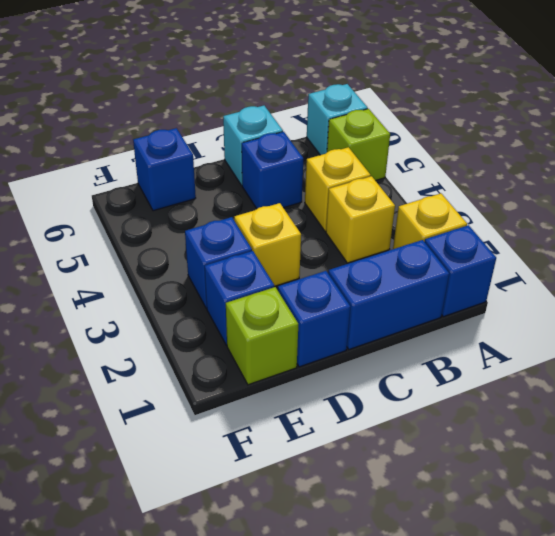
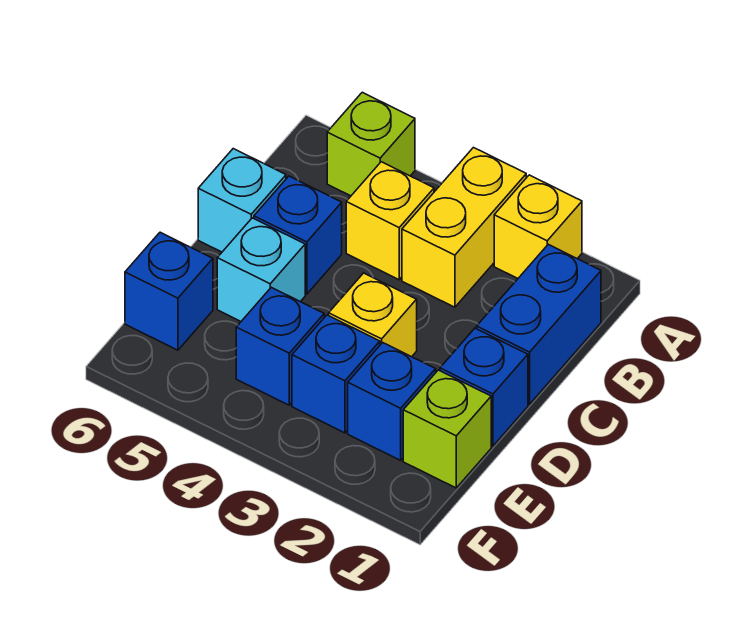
blue 1x1 brick [425,225,496,317] -> blue 1x1 brick moved to [236,287,324,405]
cyan 1x1 brick [307,84,368,155] -> cyan 1x1 brick moved to [217,218,305,321]
yellow 1x1 brick [326,176,395,263] -> yellow 1x2 brick [402,148,526,307]

